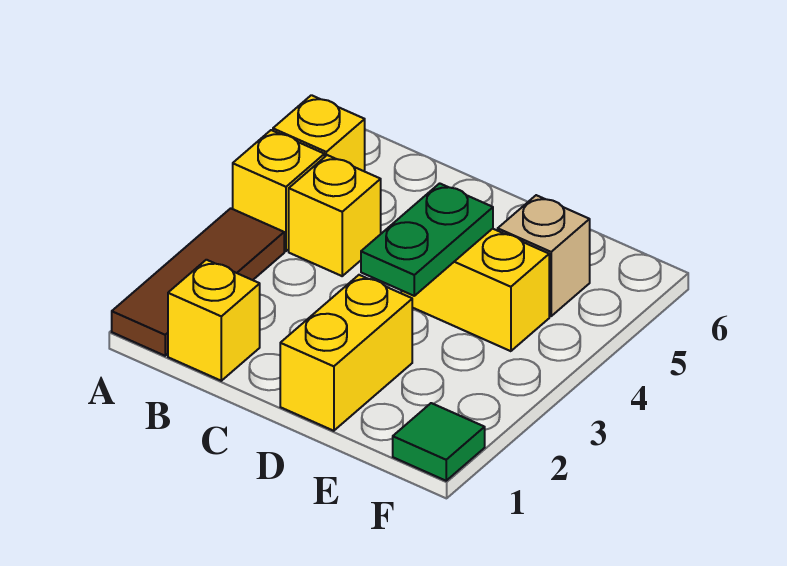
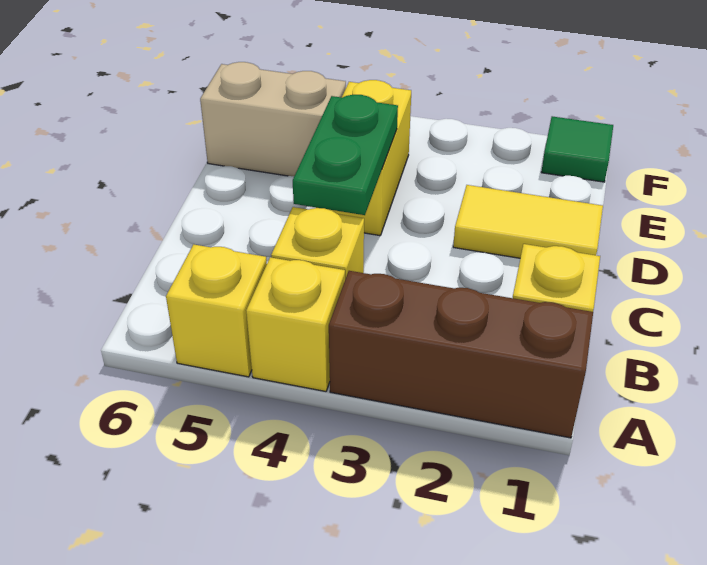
brown 1x3 tile [112,208,284,356] -> brown 1x3 brick [329,271,593,438]
yellow 1x2 brick [280,275,412,431] -> yellow 1x2 tile [453,185,603,258]
green 1x2 plate [361,183,493,296] -> green 1x2 plate turned to [293,95,398,215]
tan 1x1 brick [498,195,590,316] -> tan 1x2 brick [200,62,346,176]

